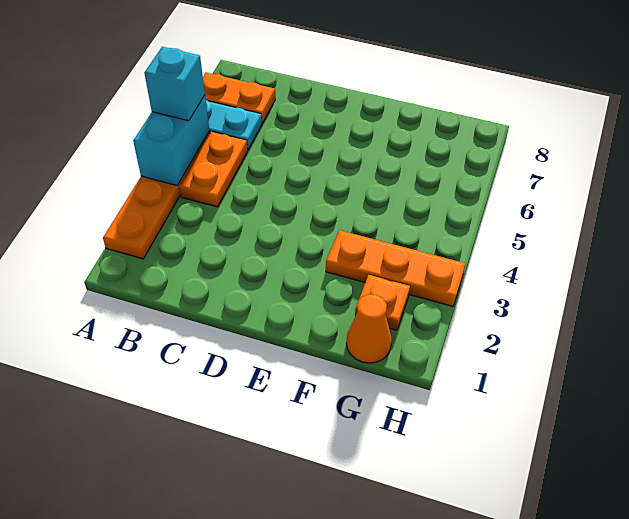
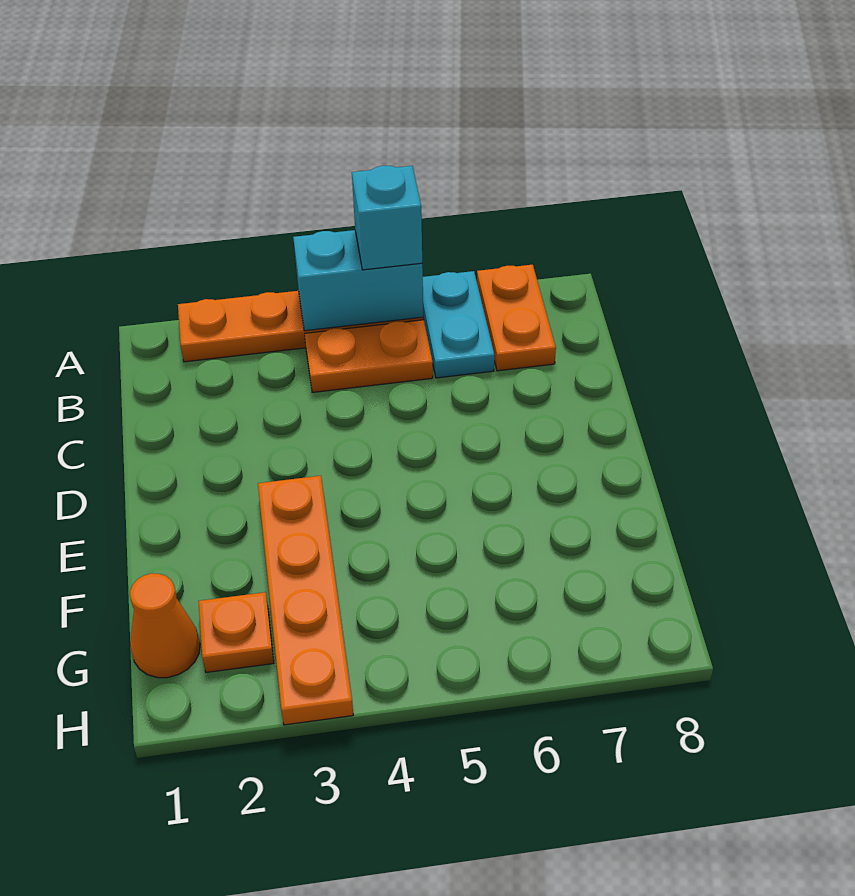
orange 1x3 plate [326,230,466,306] -> orange 1x4 plate [258,476,353,725]

